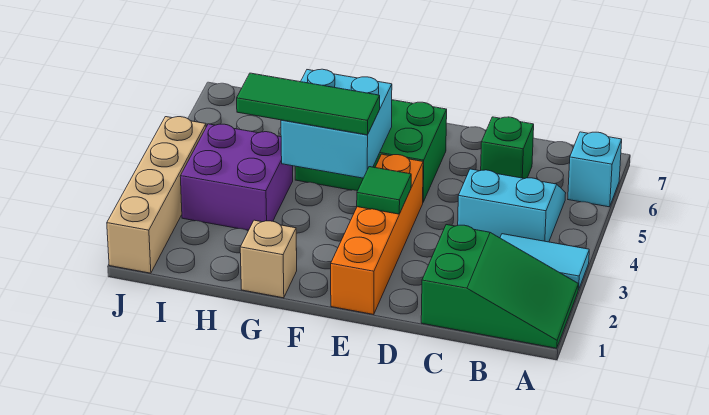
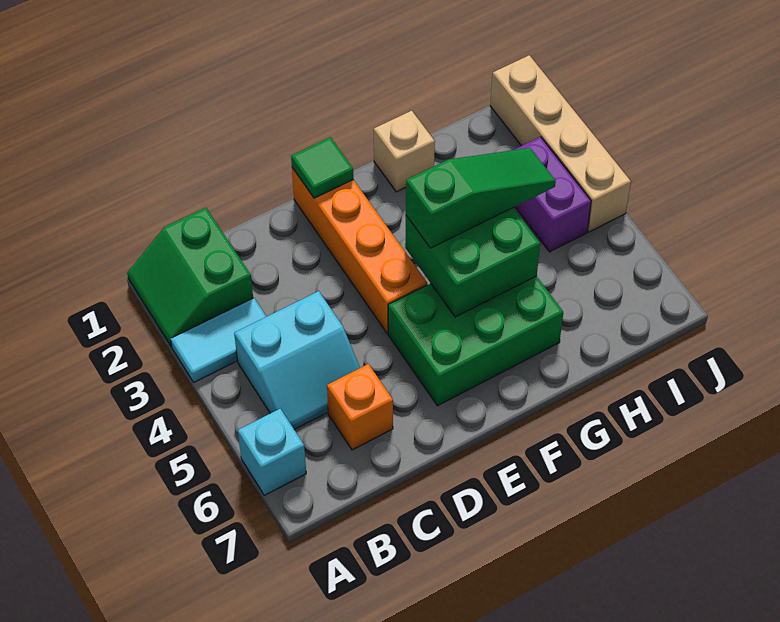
green 2x3 slope [421,225,578,348] -> green 2x2 slope [127,208,253,346]
green 1x1 brick [481,117,534,179] -> orange 1x1 brick [327,364,393,450]
green 1x1 tile [357,167,411,214] -> green 1x1 tile moved to [291,137,354,198]
cyan 2x2 brick [281,69,392,178] -> green 2x2 brick [405,208,540,317]
green 1x3 tile [237,73,380,135] -> green 1x3 slope [406,148,556,248]
purple 2x2 brick [180,124,293,230] -> purple 1x2 brick [514,137,591,252]

